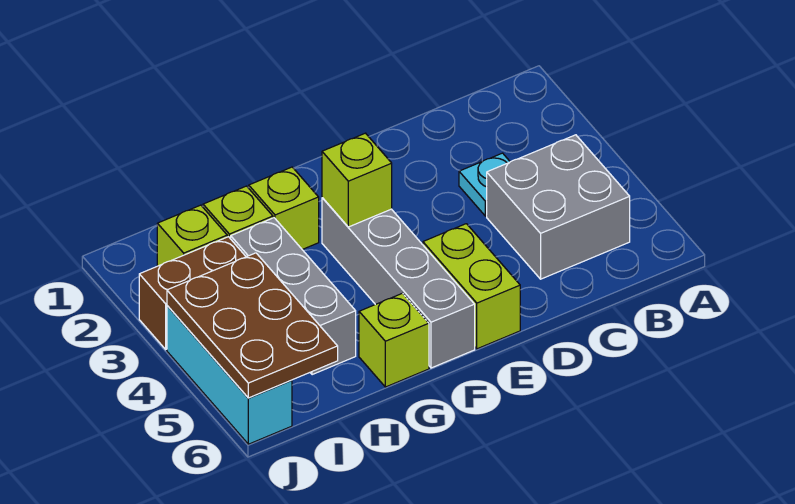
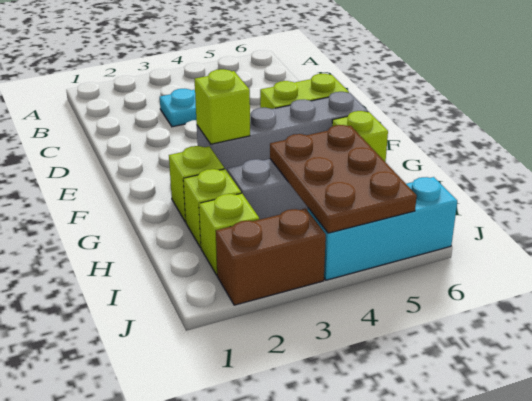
grey 2x2 brick [487,135,630,279] -> none
brown 1x2 brick [139,237,246,349] -> brown 1x2 brick turned to [216,208,326,305]
brown 2x3 plate [167,253,338,398] -> brown 2x3 plate turned to [270,125,417,233]

